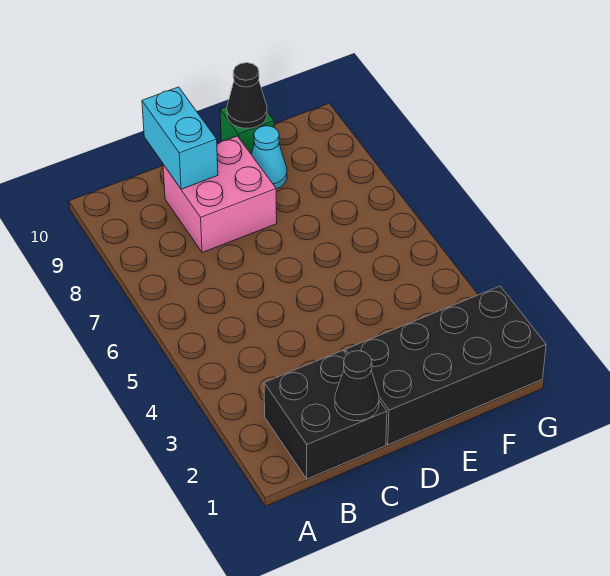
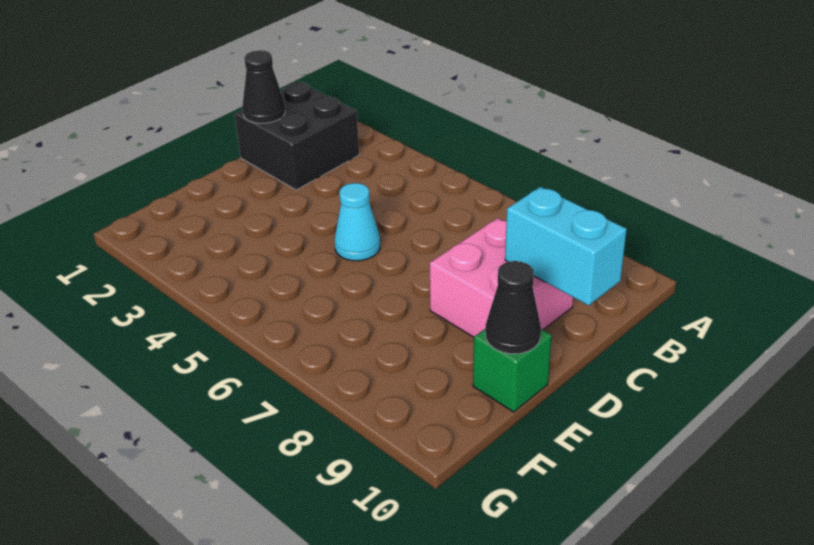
black 2x4 brick [345,286,546,445] -> none
cyan 1x1 cone [251,126,287,189] -> cyan 1x1 cone moved to [335,183,380,261]

